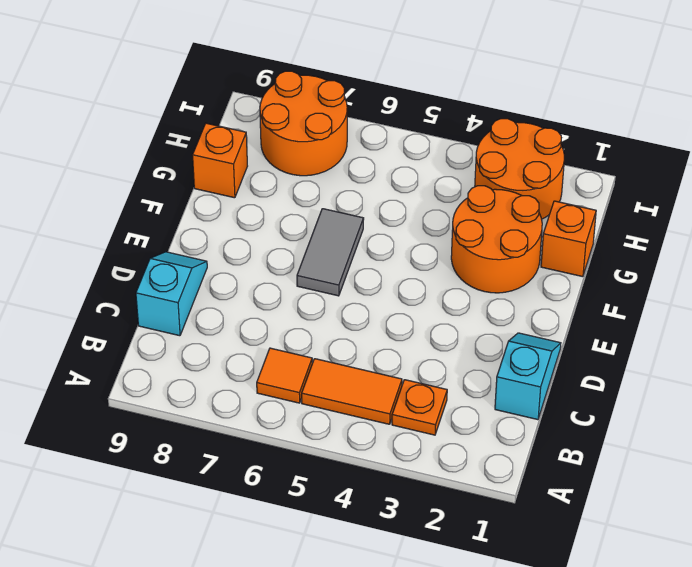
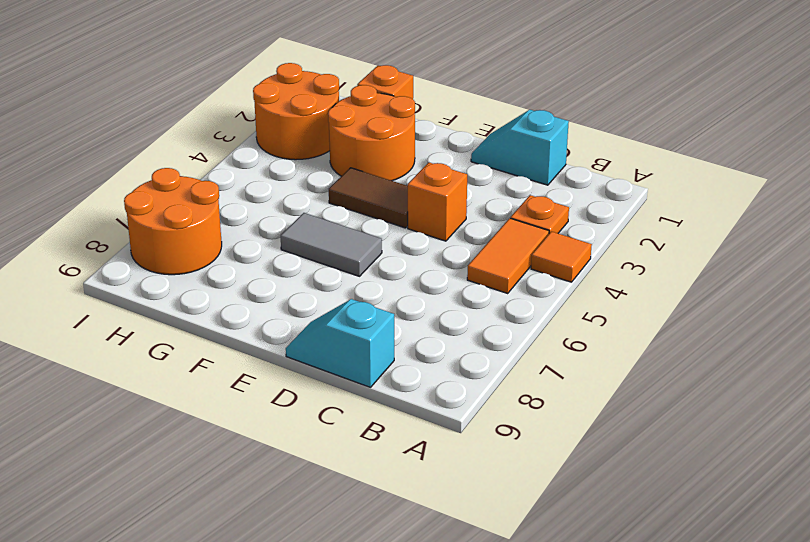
orange 1x1 tile [257,348,312,403] -> orange 1x1 tile moved to [531,231,592,282]
none -> brown 1x2 tile [329,168,408,228]
orange 1x1 brick [193,123,247,198] -> orange 1x1 brick moved to [408,163,467,241]

